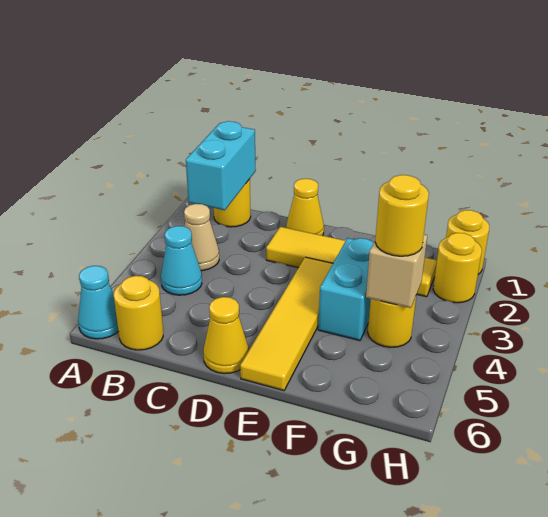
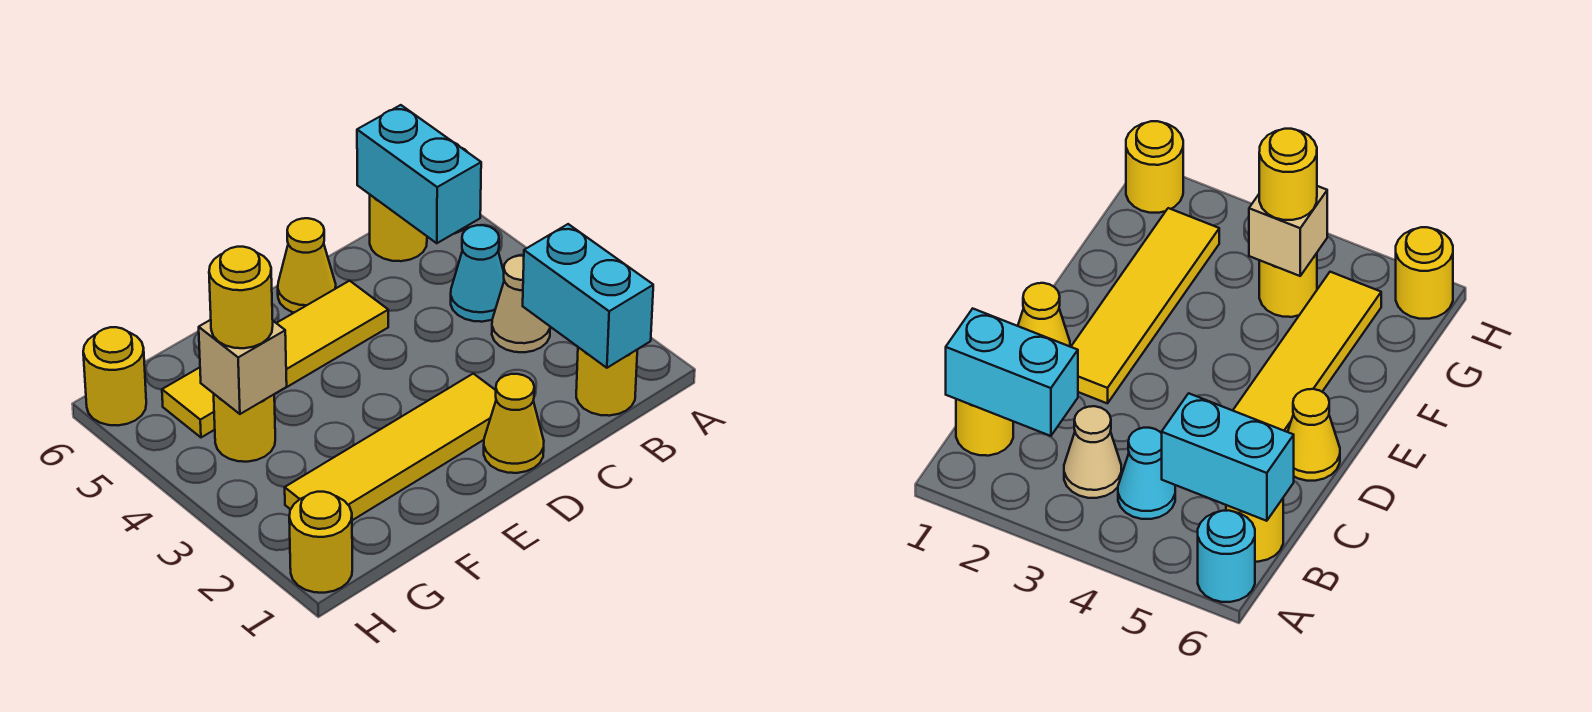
cyan 1x1 cone [78,266,118,339] -> cyan 1x1 round brick [1198,510,1255,602]
yellow 1x4 tile [240,257,333,391] -> yellow 1x4 tile turned to [162,281,388,437]
cyan 1x2 brick [318,238,373,341] -> cyan 1x2 brick moved to [357,105,481,243]
yellow 1x1 round brick [433,233,482,303] -> yellow 1x1 round brick moved to [83,327,146,425]

